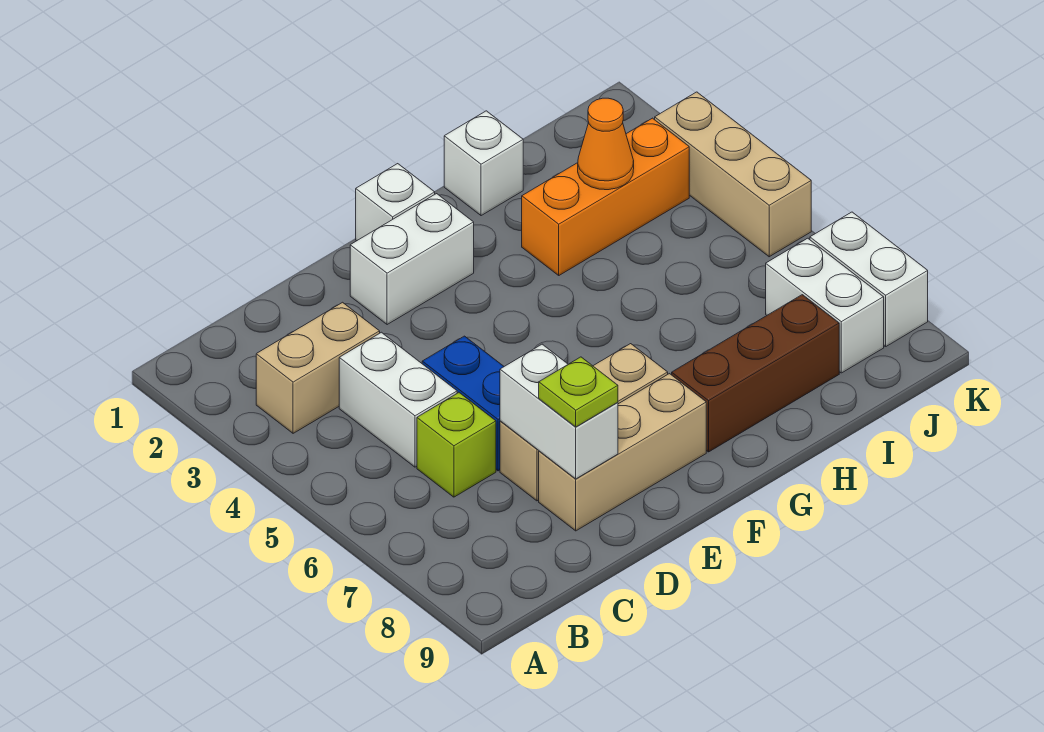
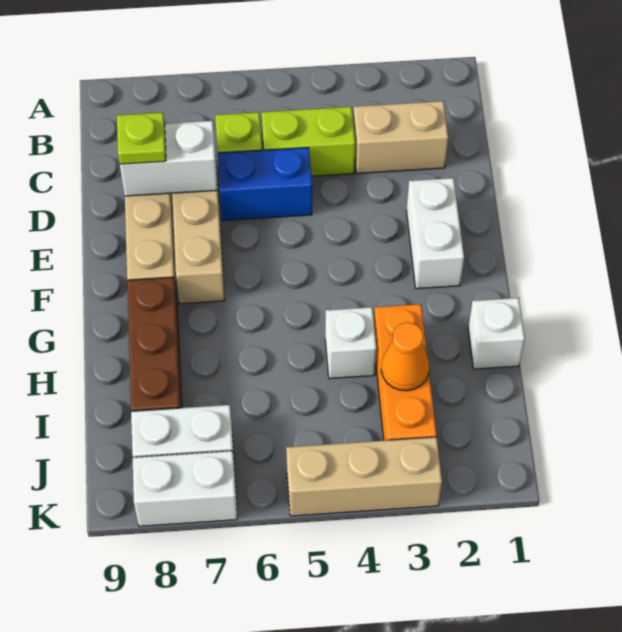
tan 1x2 brick [256,302,380,433] -> tan 1x2 brick turned to [353,101,448,174]
white 1x2 brick [339,332,457,467] -> lime 1x2 brick [262,107,355,176]
white 1x1 brick [356,164,435,241] -> white 1x1 brick moved to [325,307,376,379]

